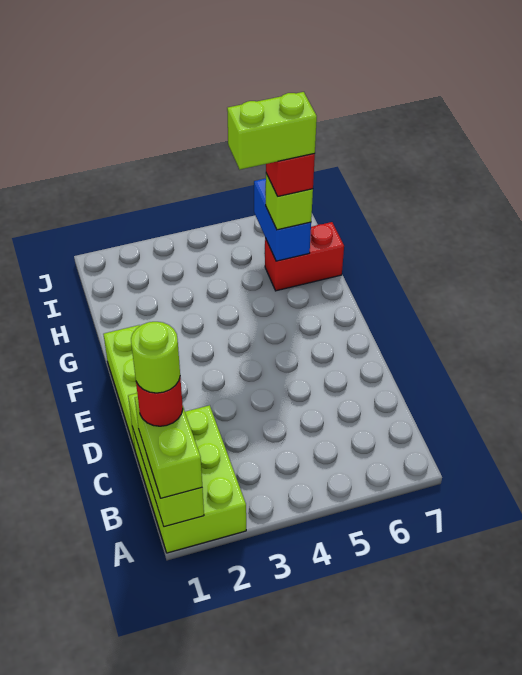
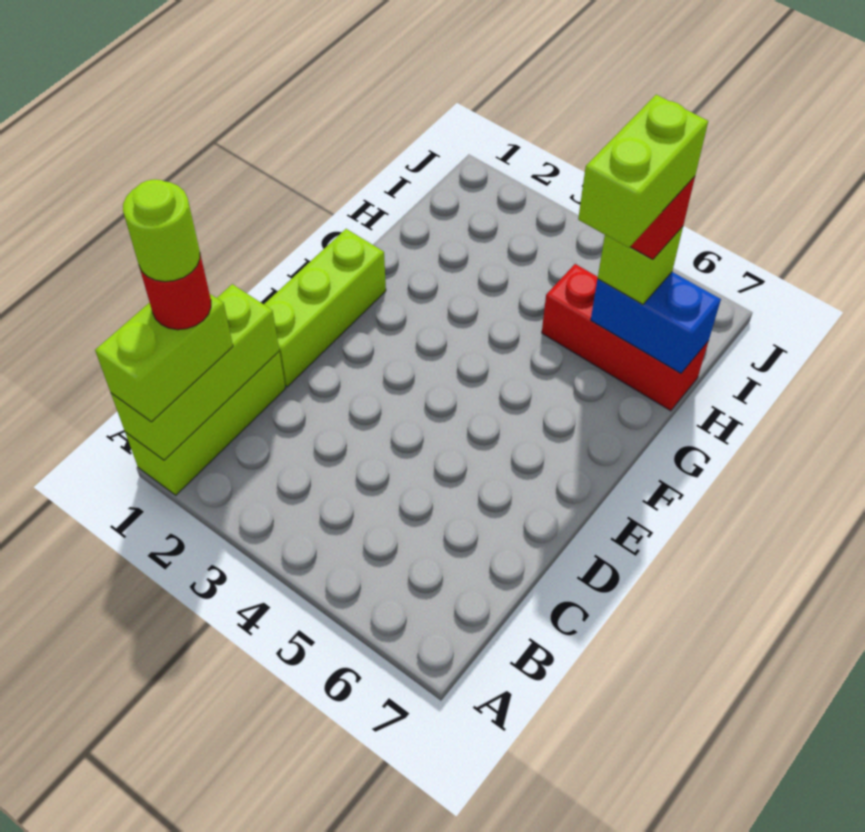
lime 2x3 brick [132,405,246,553] -> lime 1x3 brick [125,352,286,495]
lime 1x2 brick [227,92,317,169] -> lime 1x2 brick turned to [578,95,708,248]
red 1x2 brick [265,222,344,291] -> red 1x3 brick [542,264,708,411]
blue 1x2 brick [254,179,311,261] -> blue 1x2 brick turned to [591,272,721,373]

